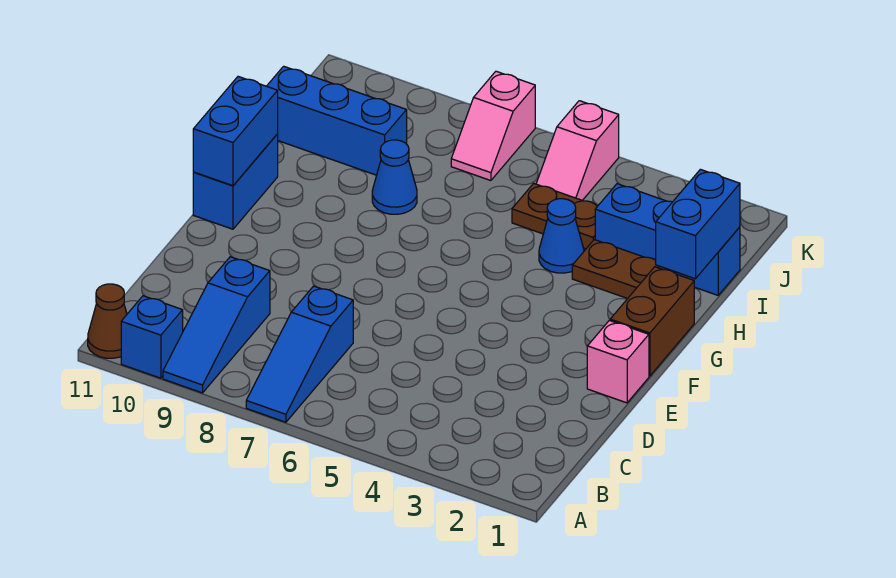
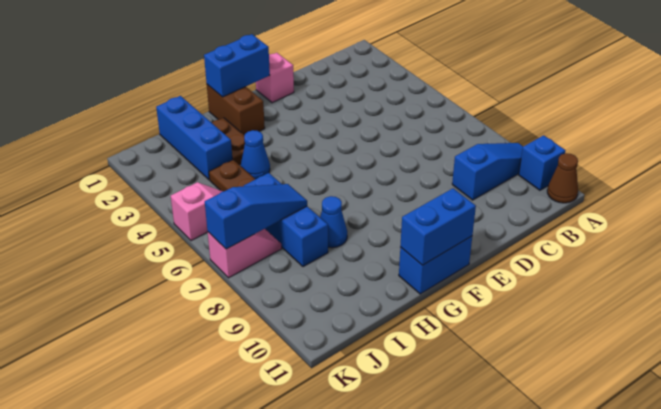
blue 1x3 slope [246,286,353,422] -> blue 1x3 slope moved to [205,184,307,249]
brown 1x2 brick [610,267,694,376] -> brown 1x2 brick turned to [207,85,265,135]
blue 1x2 brick [656,169,740,279] -> blue 1x2 brick moved to [204,34,270,97]
blue 1x3 brick [267,66,407,175] -> blue 1x3 brick moved to [244,173,328,267]

